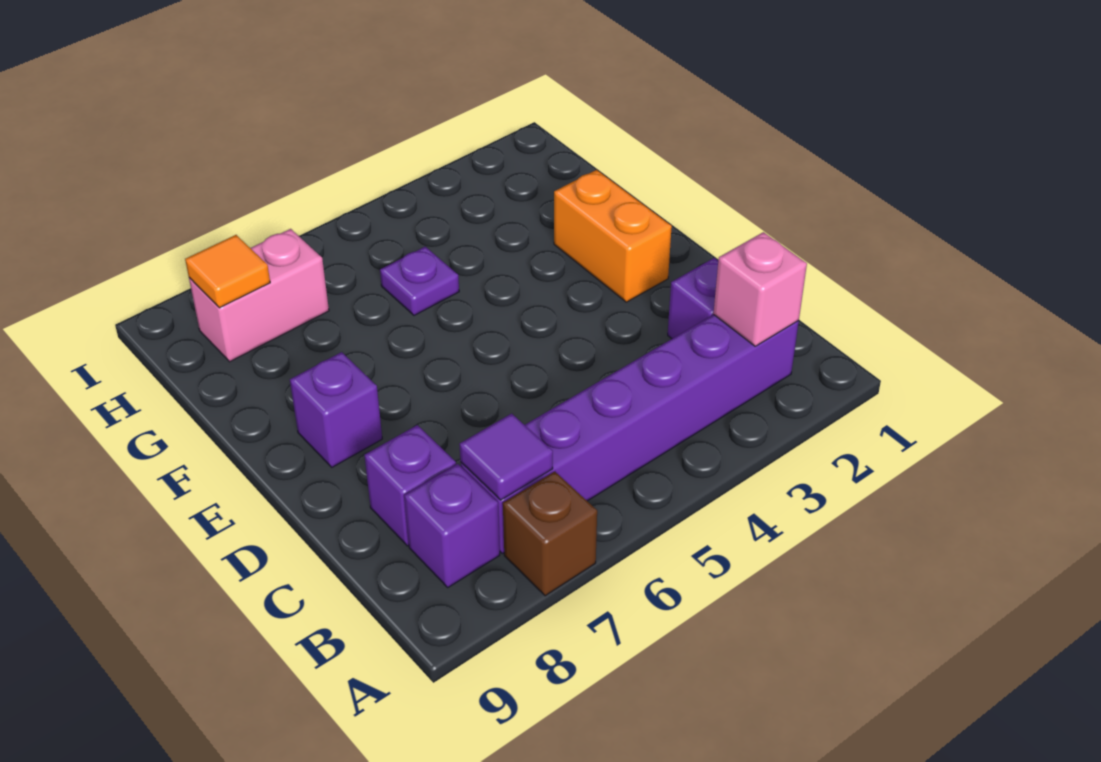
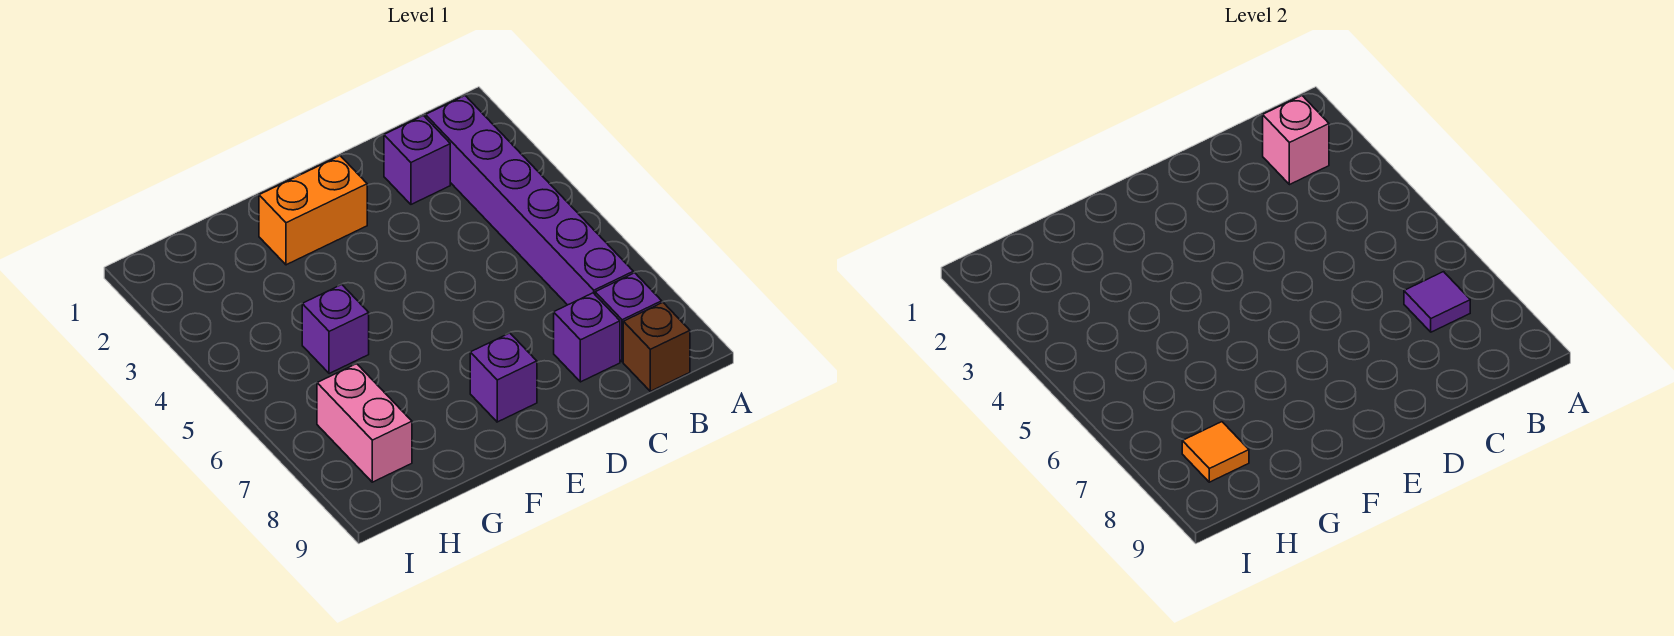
brown 1x1 brick [503,472,597,596] -> brown 1x1 brick moved to [623,303,690,391]
purple 1x1 plate [380,247,459,315] -> purple 1x1 brick [302,284,369,374]

